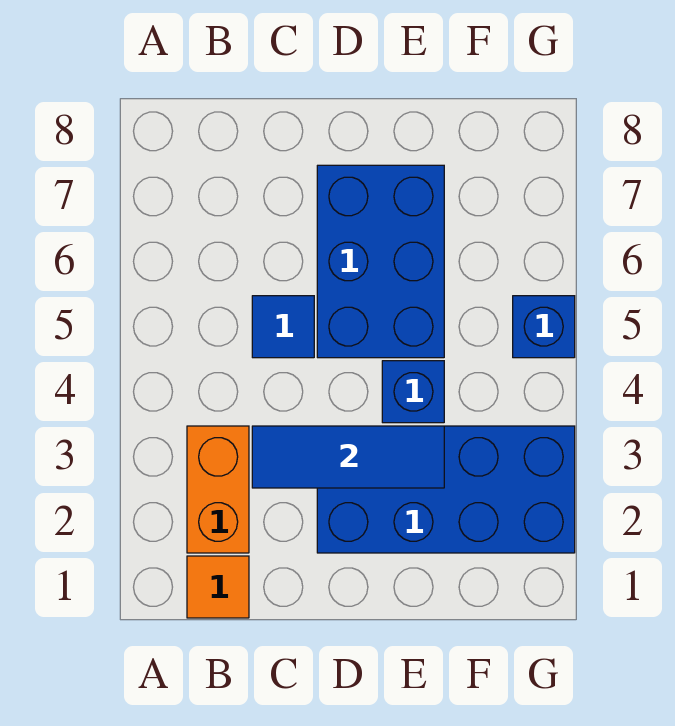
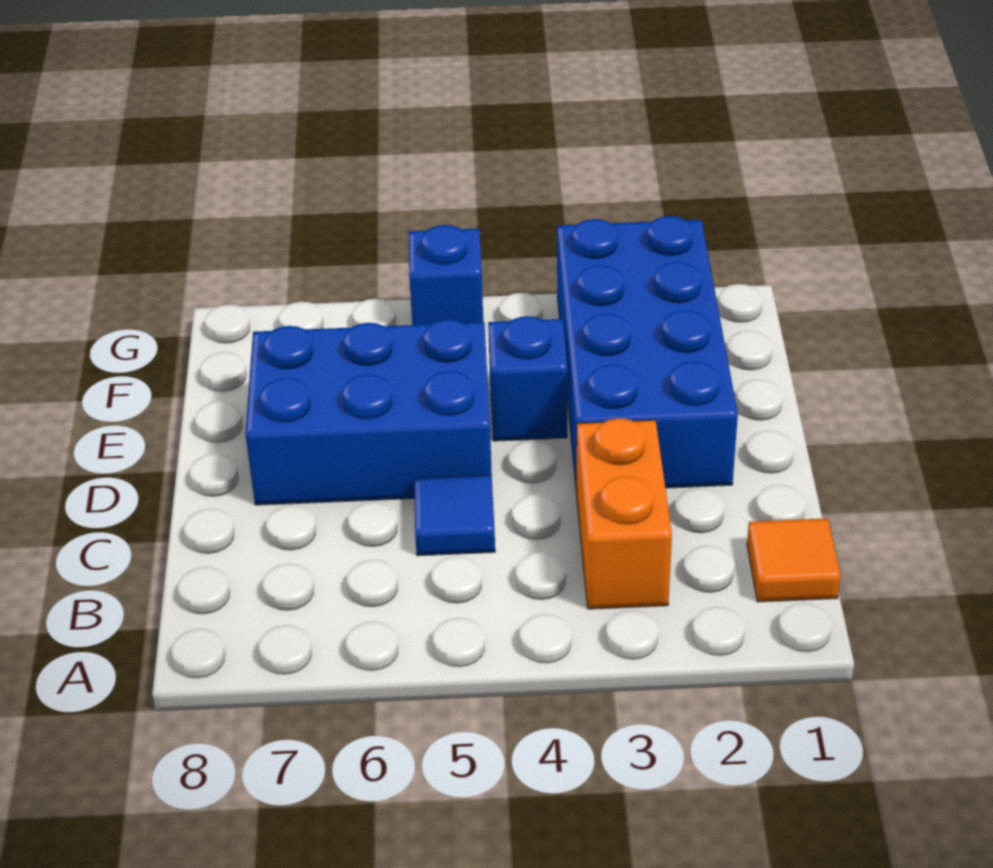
orange 1x2 brick [187,426,249,553] -> orange 1x2 brick turned to [576,418,672,609]
blue 1x3 tile [252,426,444,488] -> none

